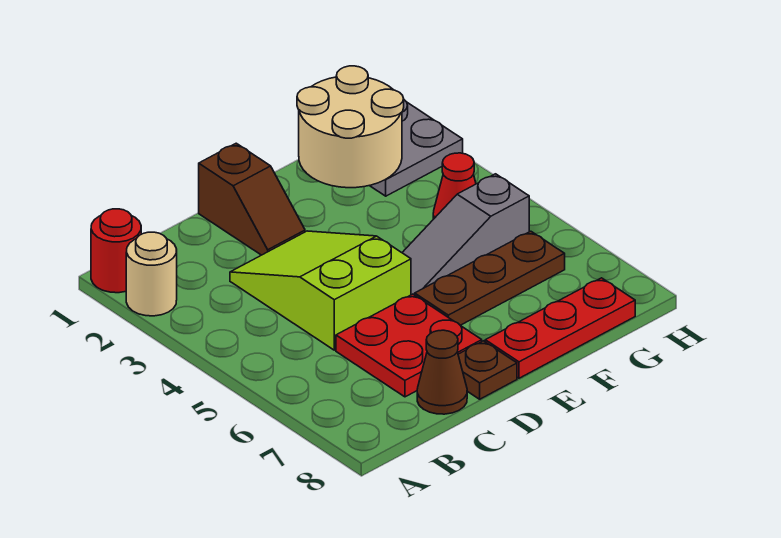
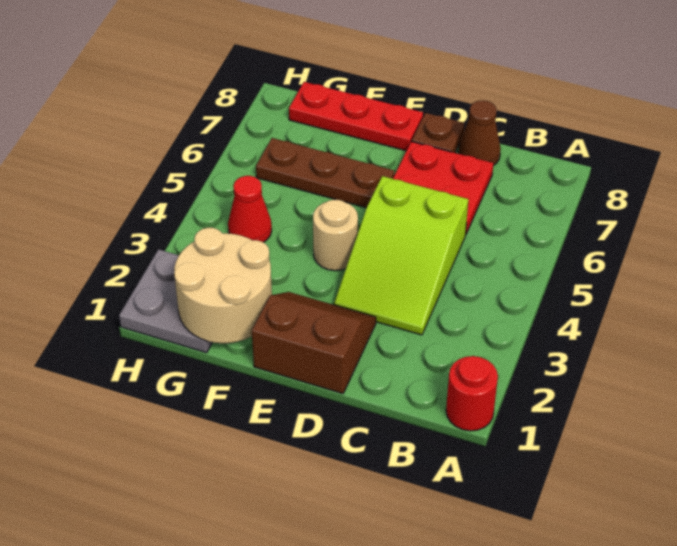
tan 1x1 round brick [126,232,177,316] -> tan 1x1 round brick moved to [313,200,358,271]
brown 1x2 slope [199,143,305,255] -> brown 2x2 slope [252,292,376,394]
grey 1x3 slope [402,174,529,295] -> none

